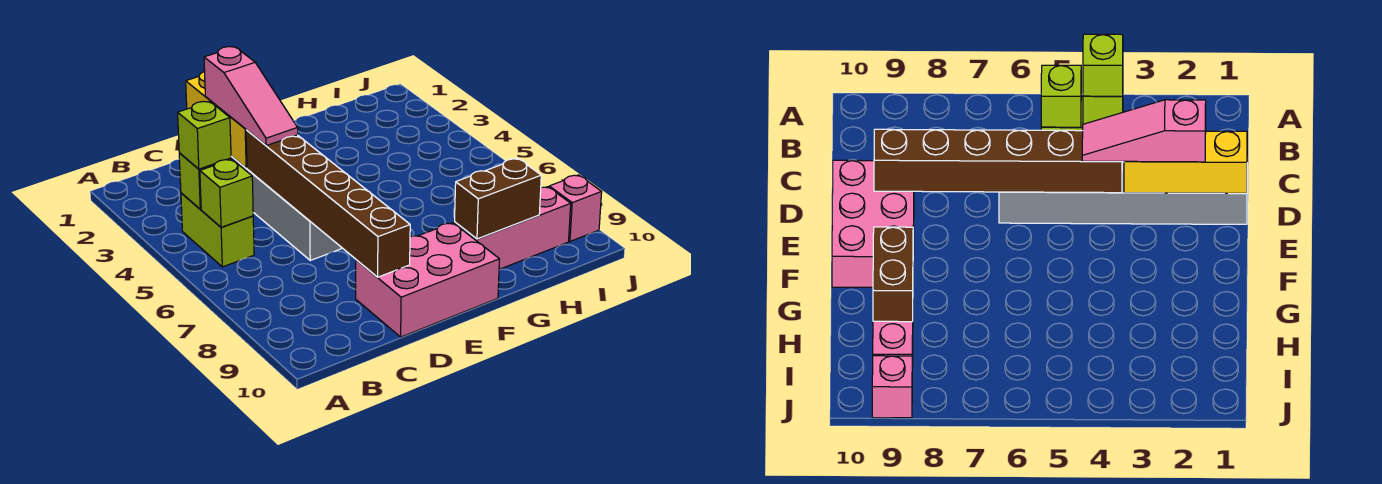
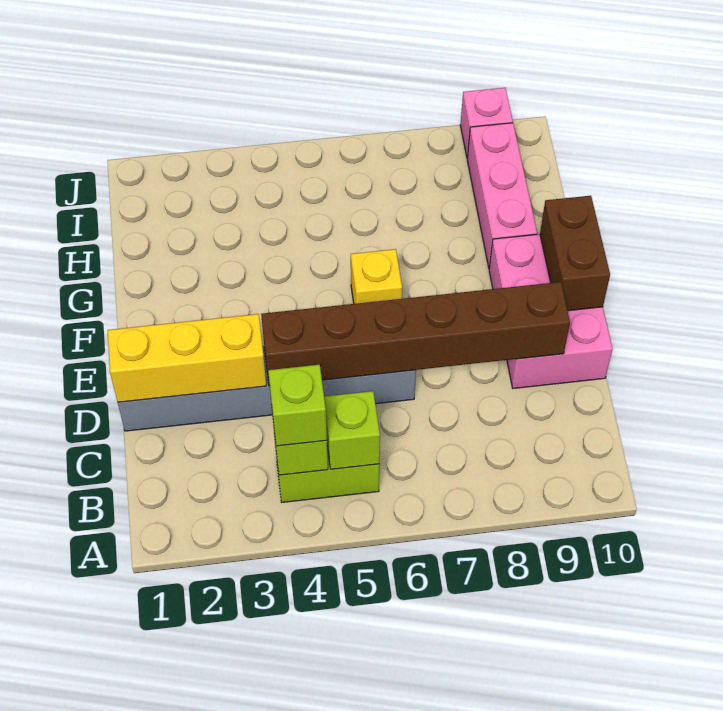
pink 1x3 slope [204,47,298,145] -> none
none -> yellow 1x1 brick [351,249,402,304]
brown 1x2 brick [455,159,541,239] -> brown 1x2 brick moved to [540,196,610,311]

